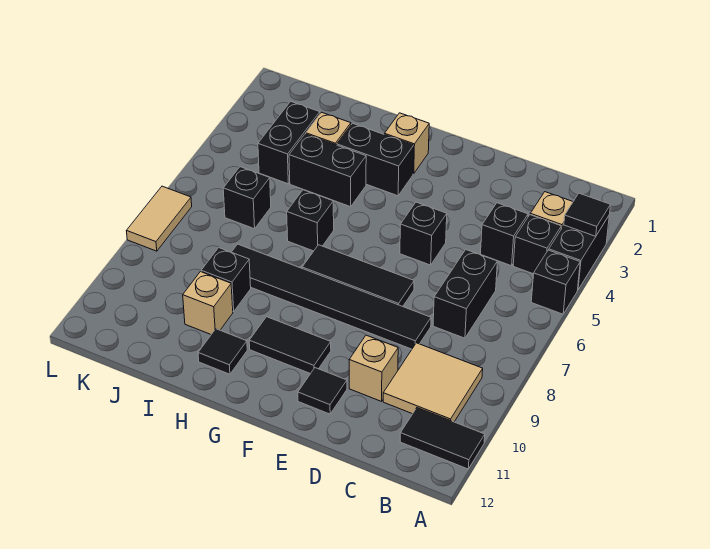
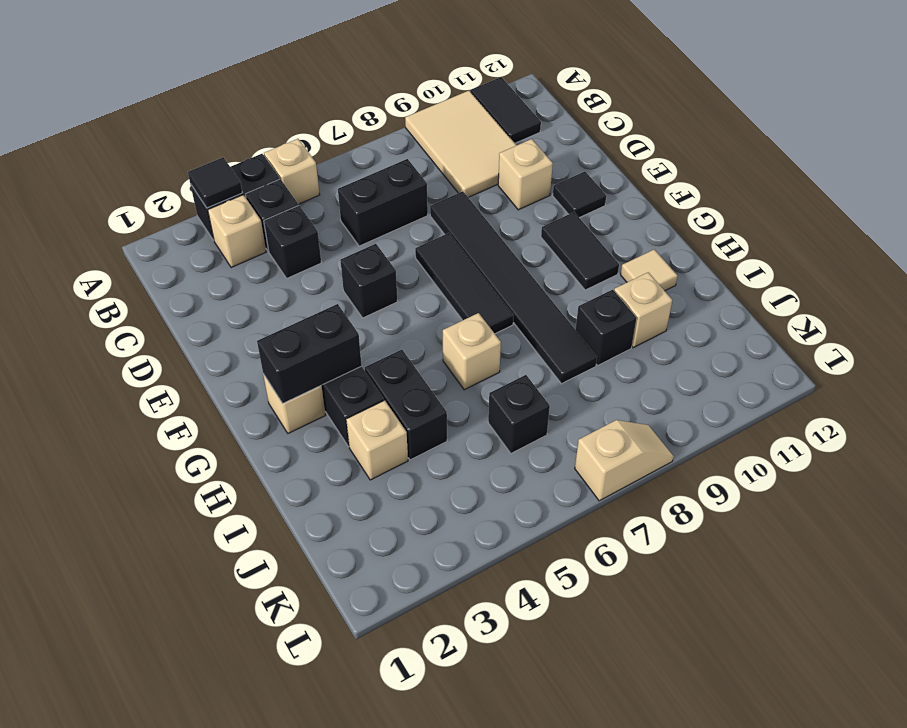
black 1x1 brick [531,250,580,314] -> tan 1x1 brick [264,139,320,204]
tan 2x2 tile [383,343,483,422] -> tan 2x3 tile [405,91,517,198]
black 1x1 brick [287,190,334,251] -> tan 1x1 brick [443,313,501,390]
black 1x1 tile [198,329,247,374] -> tan 1x1 tile [621,249,677,291]
black 1x2 brick [258,101,320,184] -> black 1x2 brick moved to [257,304,362,404]
tan 1x2 tile [127,186,192,251] -> tan 1x2 slope [575,420,674,501]

